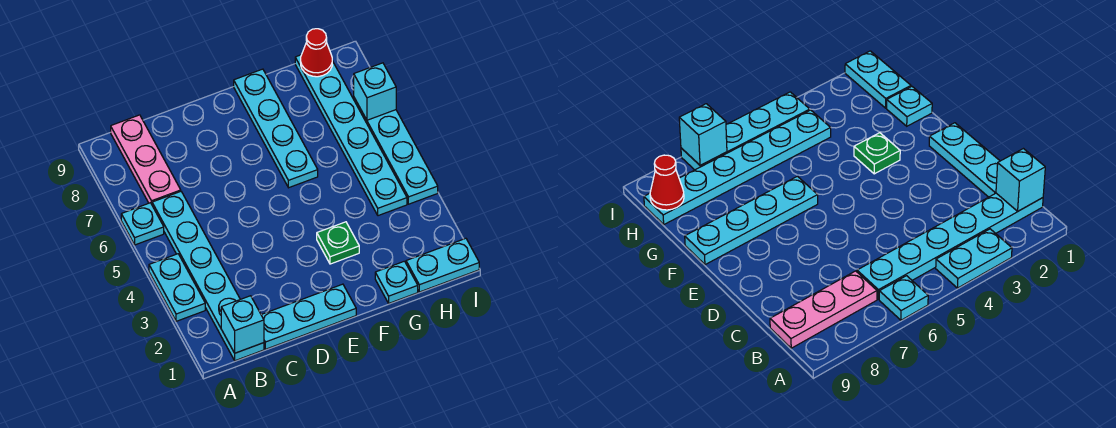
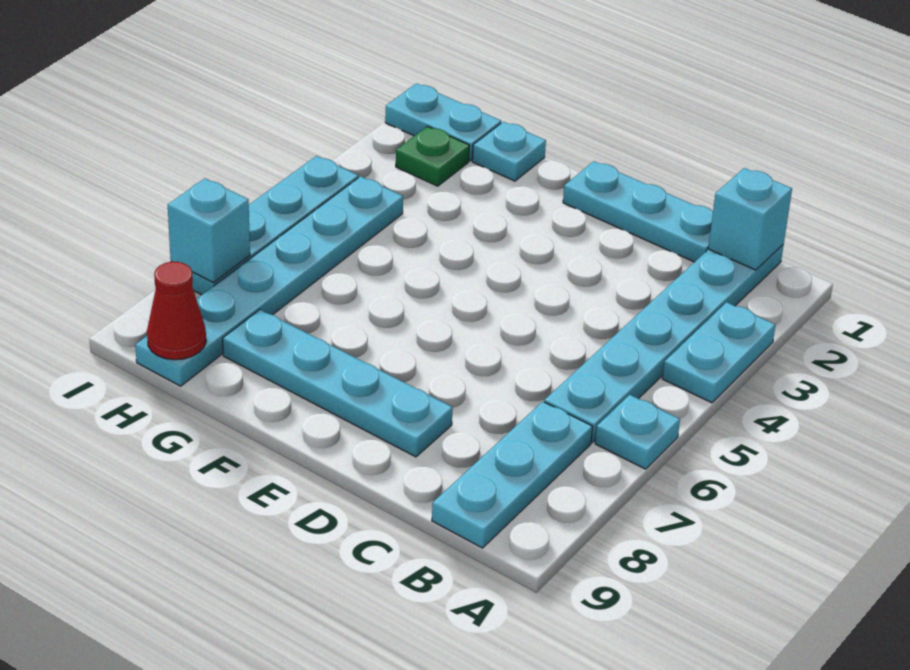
pink 1x3 plate [111,115,181,204] -> cyan 1x3 plate [432,402,593,548]
green 1x1 plate [317,222,359,264] -> green 1x1 plate moved to [396,126,469,186]
cyan 1x4 plate [234,69,318,188] -> cyan 1x4 plate turned to [223,309,453,457]

